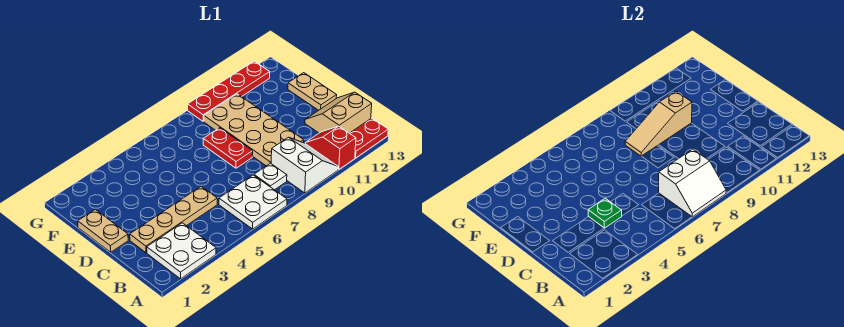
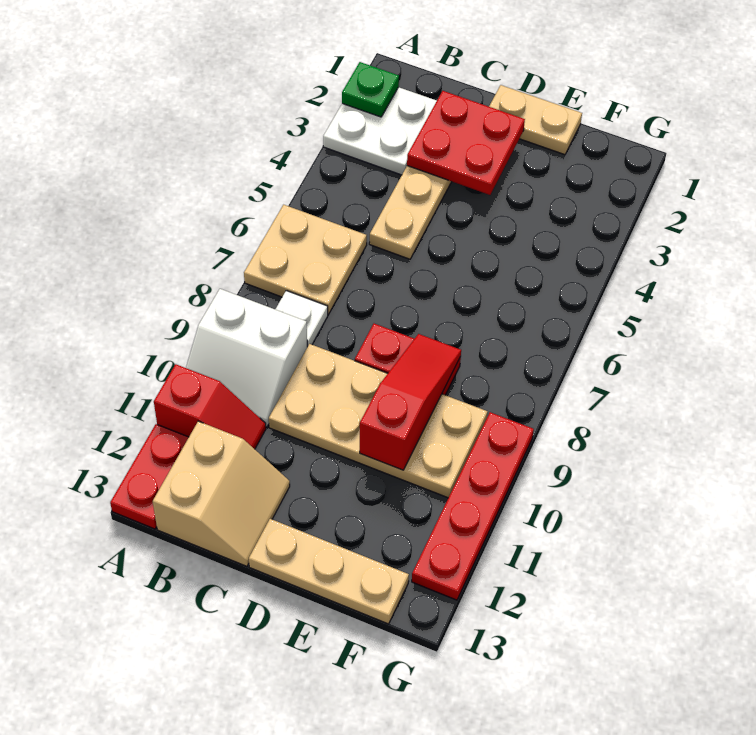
white 2x2 plate [219,175,287,229] -> tan 2x2 plate [244,205,367,314]
white 2x2 slope [659,149,726,217] -> none
none -> red 2x2 plate [407,91,525,195]
green 1x1 plate [588,198,622,228] -> green 1x1 plate moved to [342,62,399,117]
tan 1x2 plate [288,73,337,110] -> tan 1x3 plate [249,519,409,624]
tan 1x3 slope [625,91,692,156] -> red 1x3 slope [360,334,461,470]

